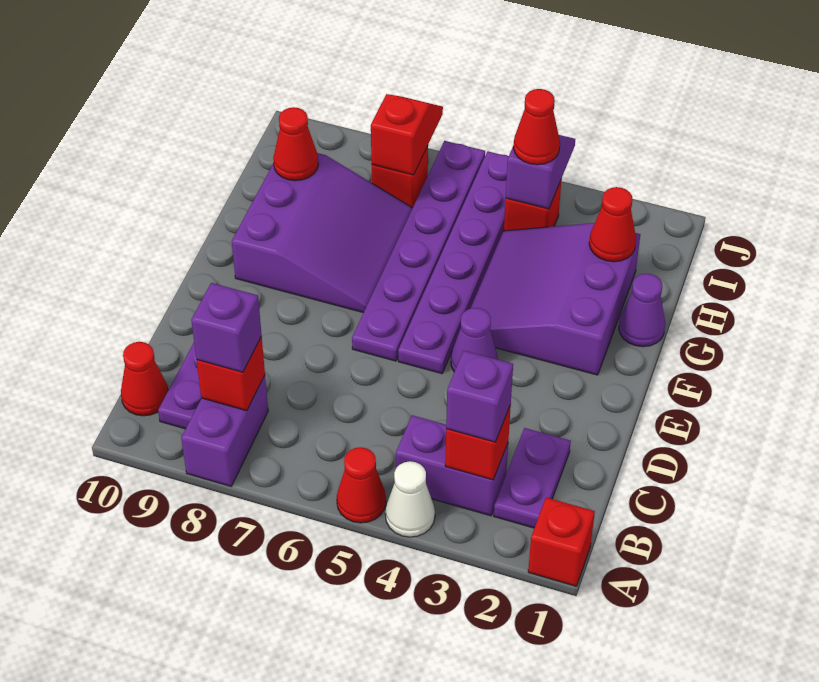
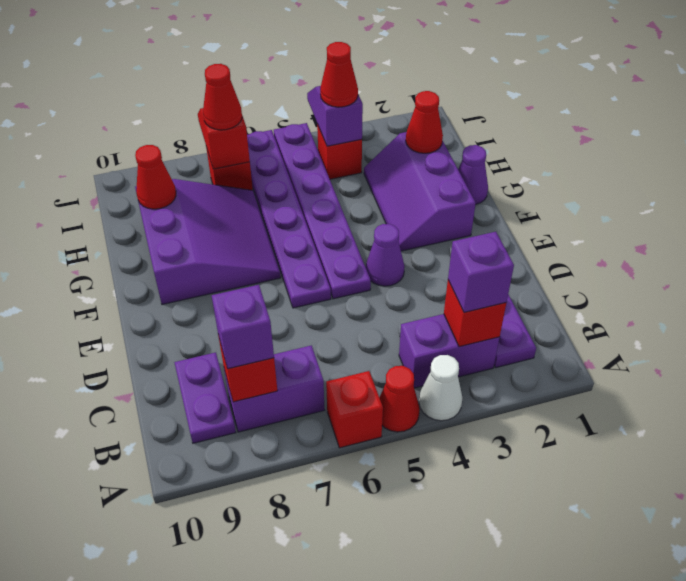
red 1x1 brick [528,497,595,586] -> red 1x1 brick moved to [326,371,383,448]
purple 1x2 brick [181,375,268,486] -> purple 1x2 brick turned to [224,345,325,432]
red 1x1 cone [121,342,168,416] -> red 1x1 cone moved to [203,64,242,130]
purple 3x3 slope [470,223,640,375] -> purple 2x3 slope [364,132,476,251]

